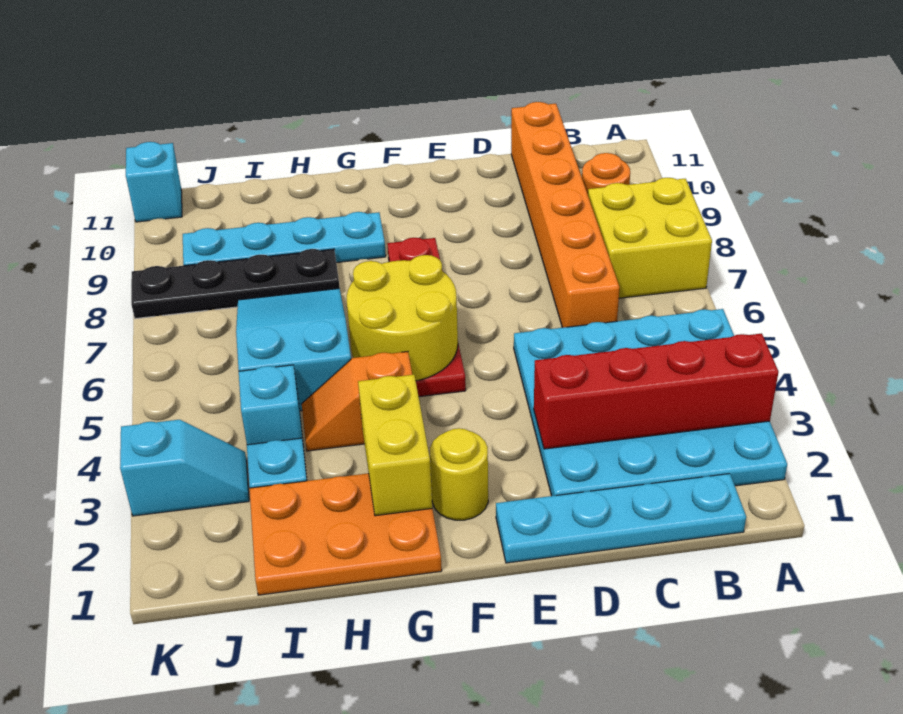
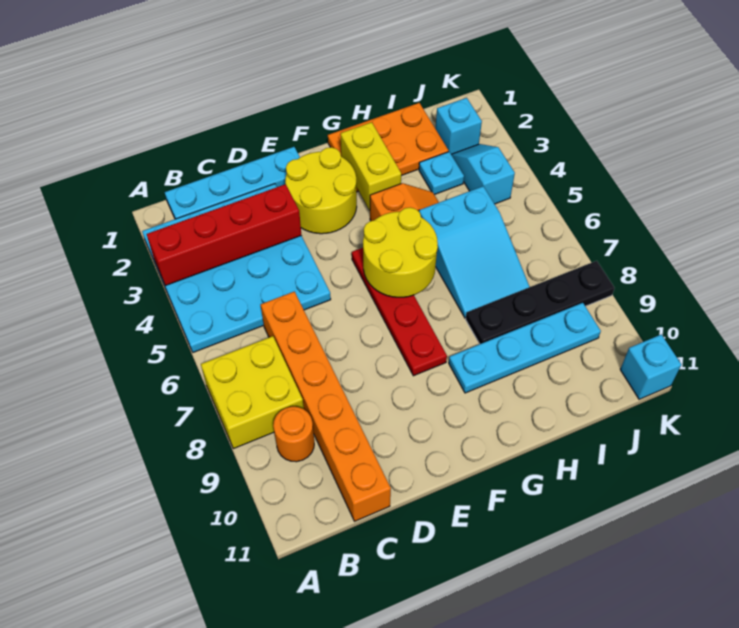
yellow 1x1 round brick [430,428,488,520] -> yellow 2x2 round brick [285,147,357,234]
cyan 1x1 brick [239,365,304,448] -> cyan 1x1 brick moved to [435,98,482,154]
cyan 1x2 slope [120,420,249,516] -> cyan 1x2 slope turned to [451,144,515,204]

